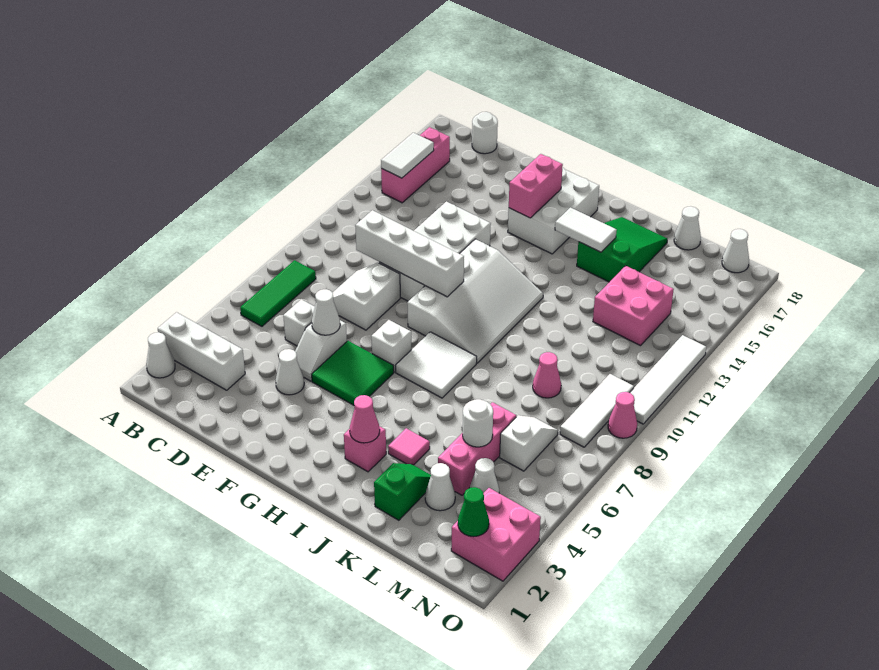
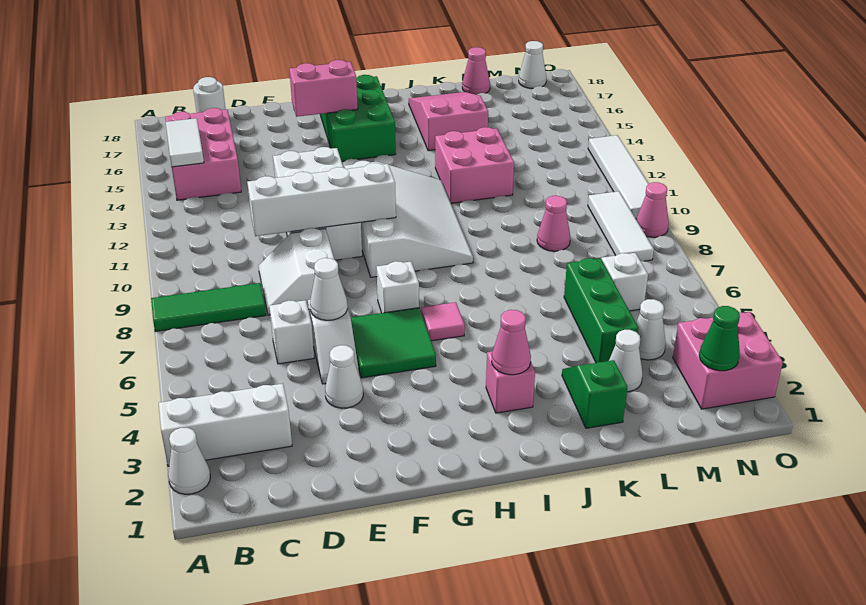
green 1x3 tile [240,260,316,326] -> green 1x3 tile turned to [151,283,266,332]
pink 1x3 brick [381,127,450,203] -> pink 2x3 brick [165,108,241,200]
white 2x3 brick [508,168,599,254] -> green 2x3 brick [320,75,396,161]
pink 1x2 brick [509,154,563,218] -> pink 1x2 brick turned to [289,60,358,117]
white 2x2 tile [395,332,477,398] -> none
white 1x2 tile [555,208,617,252] -> none
pink 1x1 tile [388,428,430,465] -> pink 1x1 tile moved to [421,302,465,341]
green 2x3 slope [577,217,668,282] -> pink 2x3 slope [409,92,488,151]
pink 1x3 brick [438,402,516,495] -> green 1x3 brick [564,258,638,363]
white 1x1 round brick [463,399,493,447] -> none
pink 2x2 brick [593,266,674,346] -> pink 2x2 brick moved to [435,127,514,203]
white 1x1 cone [674,207,701,250] -> pink 1x1 cone [462,47,490,95]

